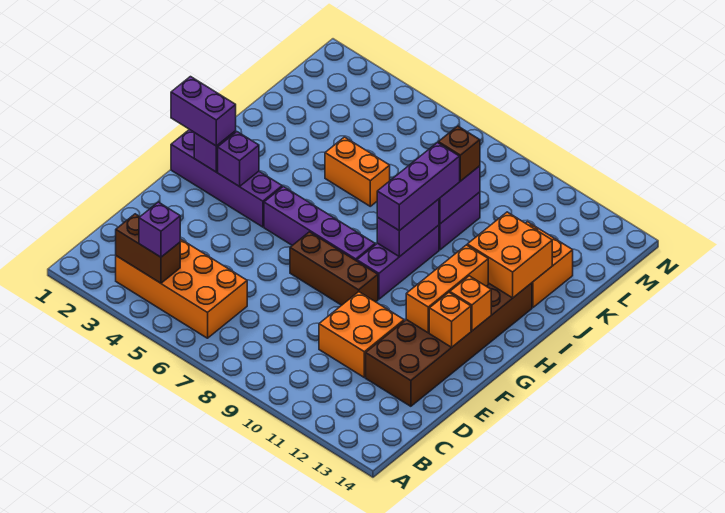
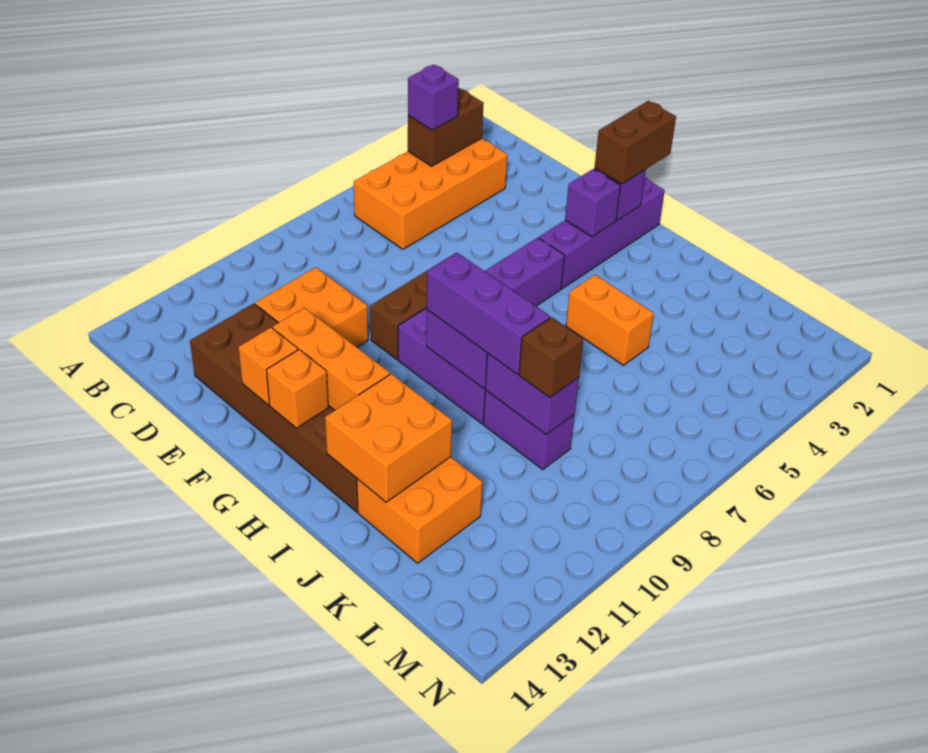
purple 1x2 brick [171,77,236,146] -> brown 1x2 brick [595,101,676,184]
orange 1x2 brick [325,137,390,206] -> orange 1x2 brick turned to [566,275,654,365]

